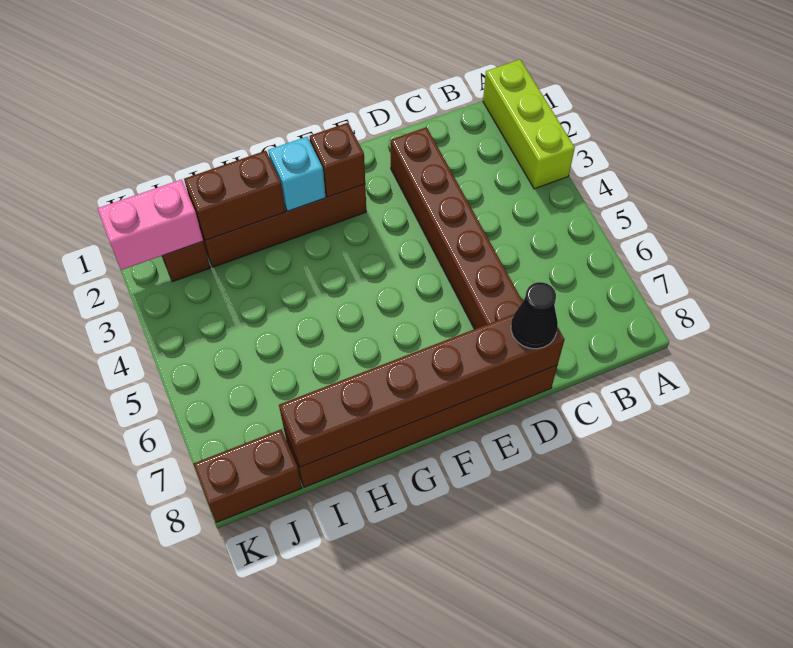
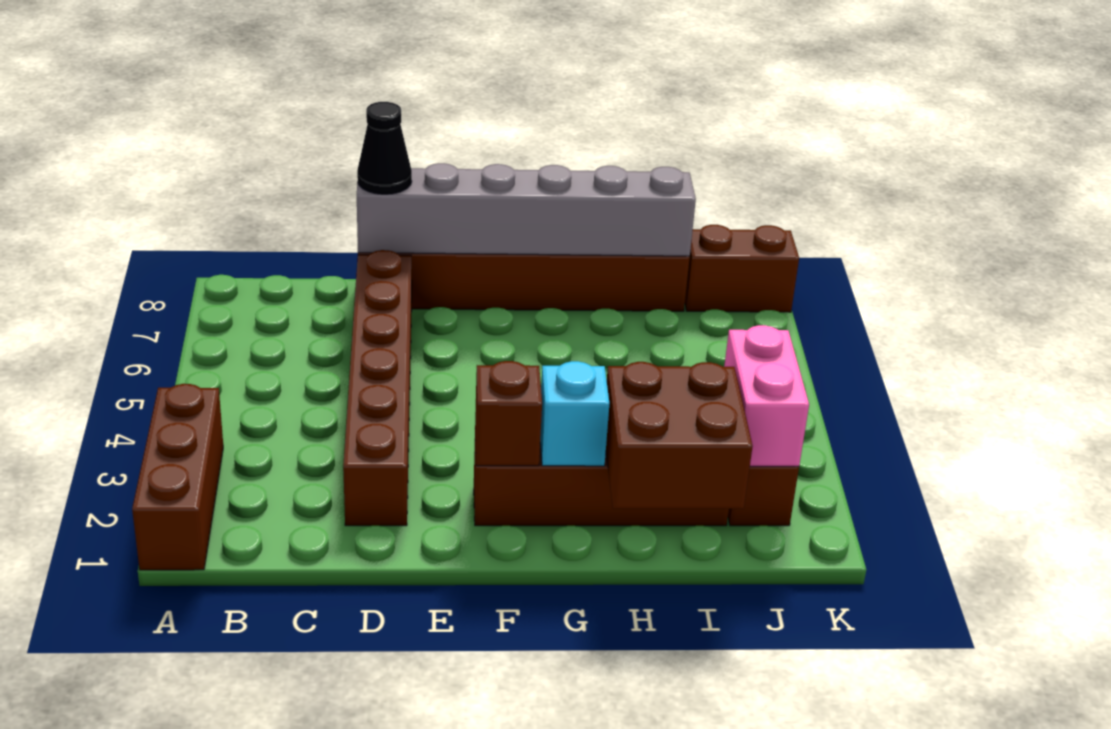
lime 1x3 brick [483,60,575,189] -> brown 1x3 brick [132,384,223,570]
brown 1x6 brick [279,314,565,467] -> grey 1x6 brick [357,163,696,256]
brown 1x2 brick [184,151,285,240] -> brown 2x2 brick [606,362,753,509]
pink 1x2 brick [97,179,203,270] -> pink 1x2 brick turned to [724,325,809,466]

